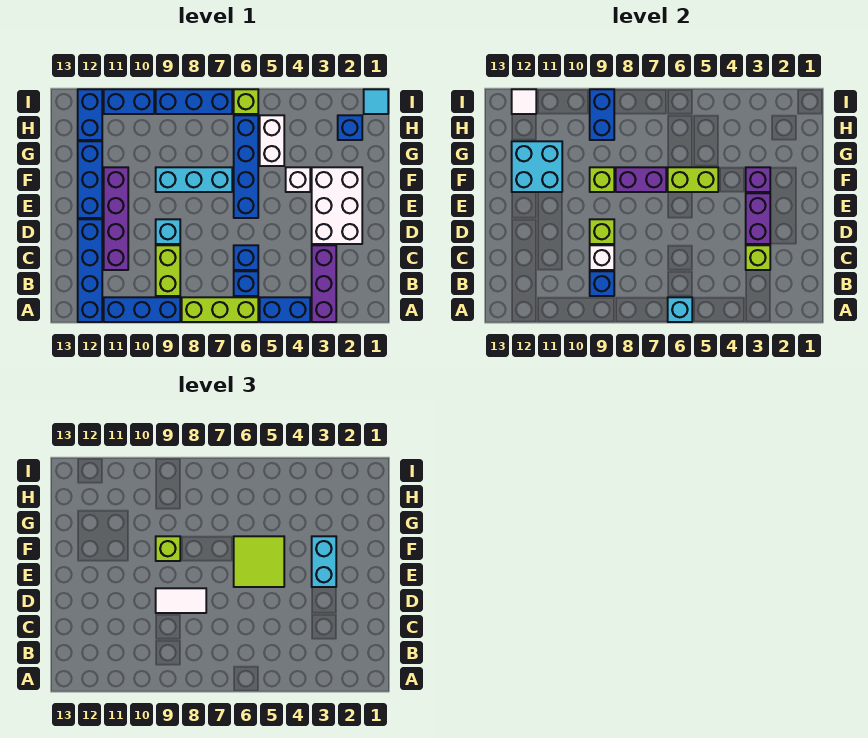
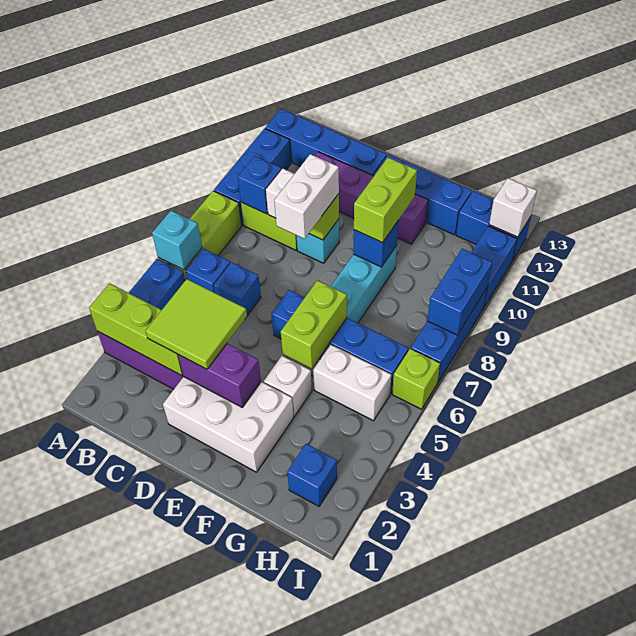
lime 1x1 brick [746,245,770,270] -> lime 1x3 brick [89,283,183,376]
white 1x2 tile [156,588,206,613] -> white 1x2 brick [274,154,339,239]
cyan 1x2 brick [312,536,336,587] -> none
lime 2x2 tile [234,536,284,587] -> lime 2x2 tile moved to [146,279,247,369]
purple 1x1 brick [746,167,770,192] -> none
purple 1x2 brick [616,167,666,192] -> none
lime 1x1 brick [590,167,614,192] -> blue 1x1 brick [353,220,399,267]
lime 1x1 brick [156,536,180,561] -> lime 1x2 brick [354,158,417,243]
cyan 2x2 brick [512,141,562,192] -> none
blue 1x2 brick [590,89,614,140] -> blue 1x2 brick turned to [428,249,492,335]
cyan 1x1 tile [364,89,388,114] -> none
white 1x1 tile [512,89,536,114] -> white 1x1 brick [489,178,537,237]

